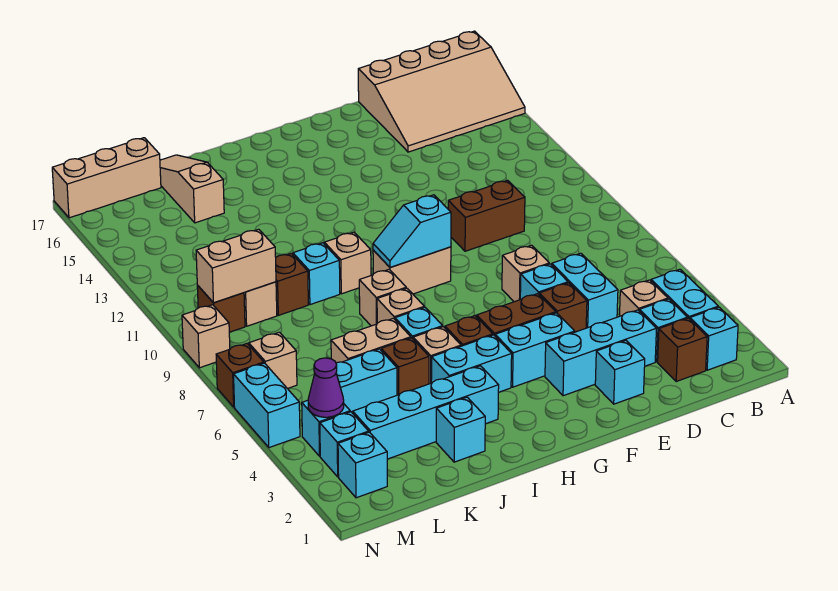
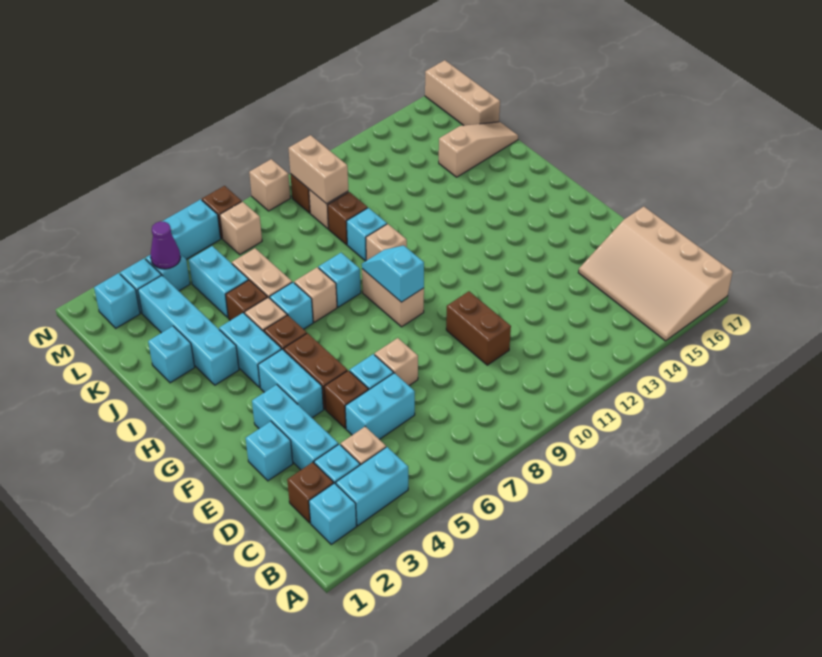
tan 1x1 brick [359,269,406,326] -> cyan 1x1 brick [319,253,361,307]

